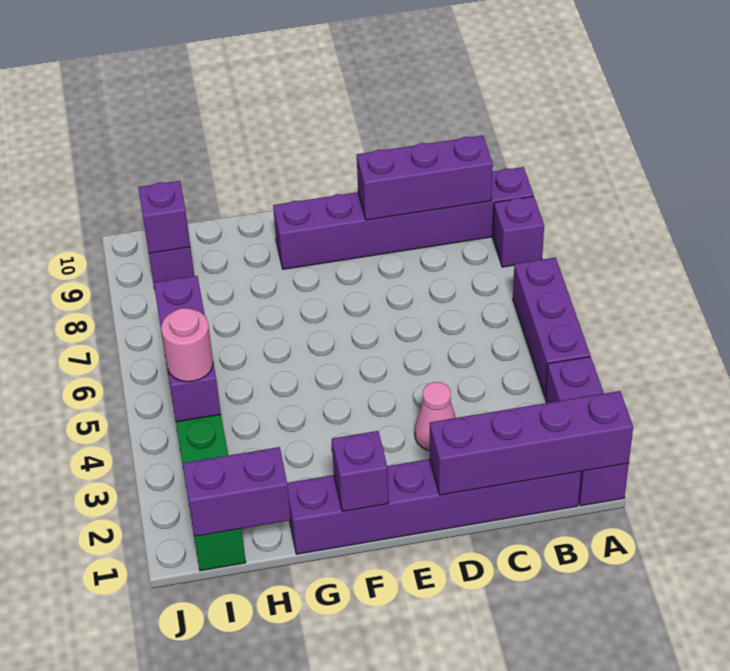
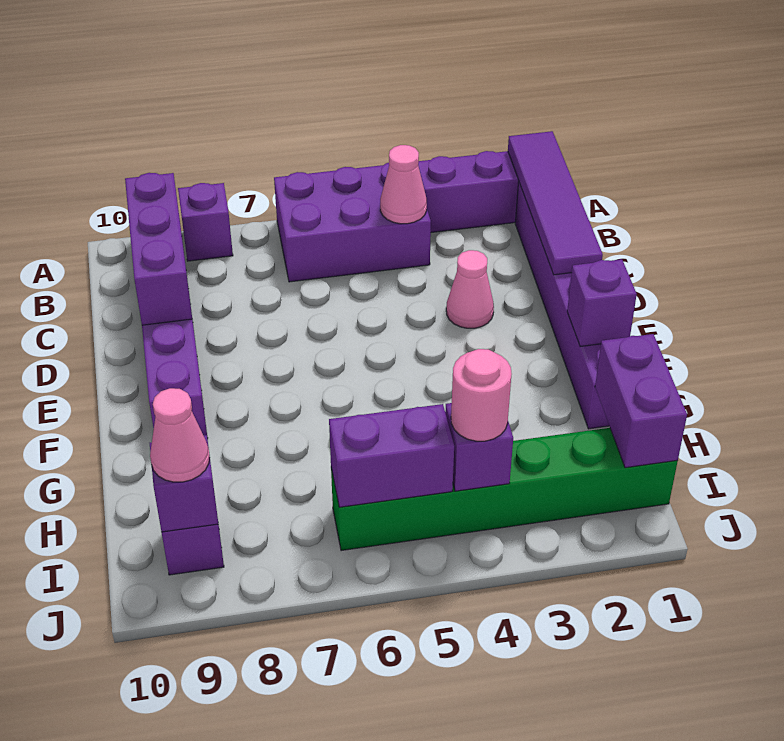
purple 1x4 brick [430,391,633,495] -> purple 1x4 tile [508,131,603,275]
purple 1x3 brick [513,258,590,396] -> purple 2x3 brick [274,163,431,282]
none -> pink 1x1 cone [380,145,427,224]
none -> pink 1x1 cone [150,388,210,482]

